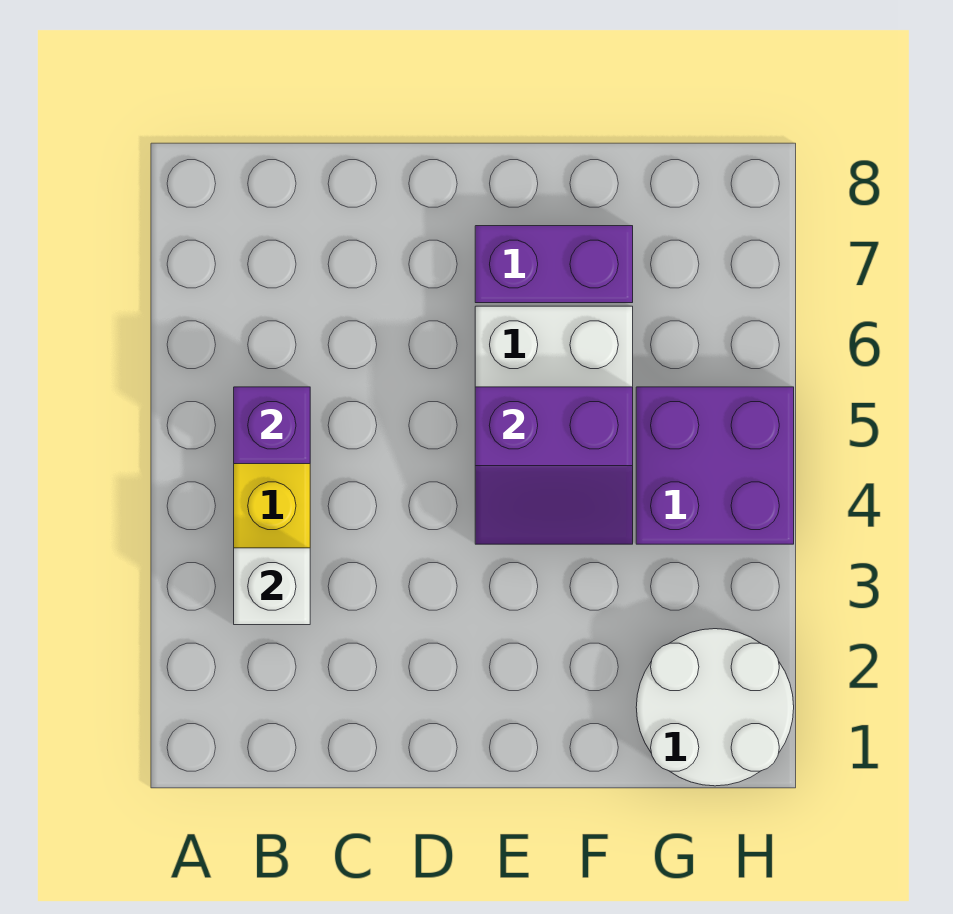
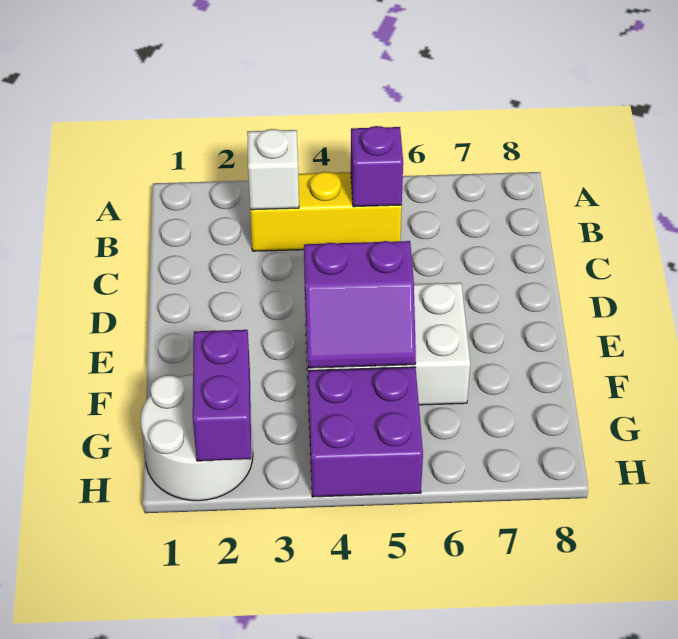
purple 2x2 slope [475,387,633,544] -> purple 2x2 slope turned to [304,241,416,368]
purple 1x2 brick [475,226,633,303] -> purple 1x2 brick moved to [193,330,251,461]

